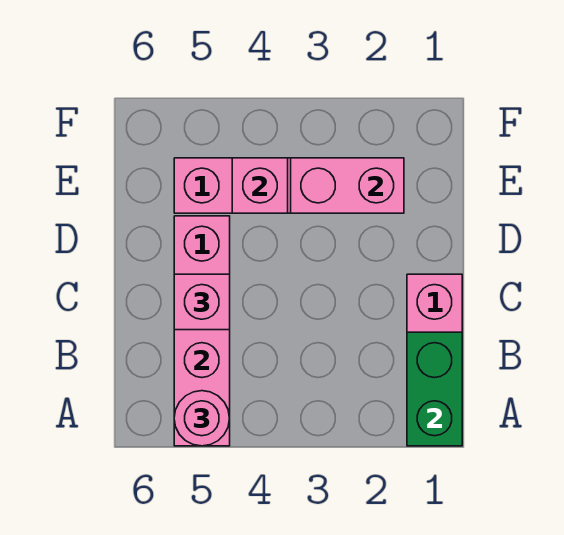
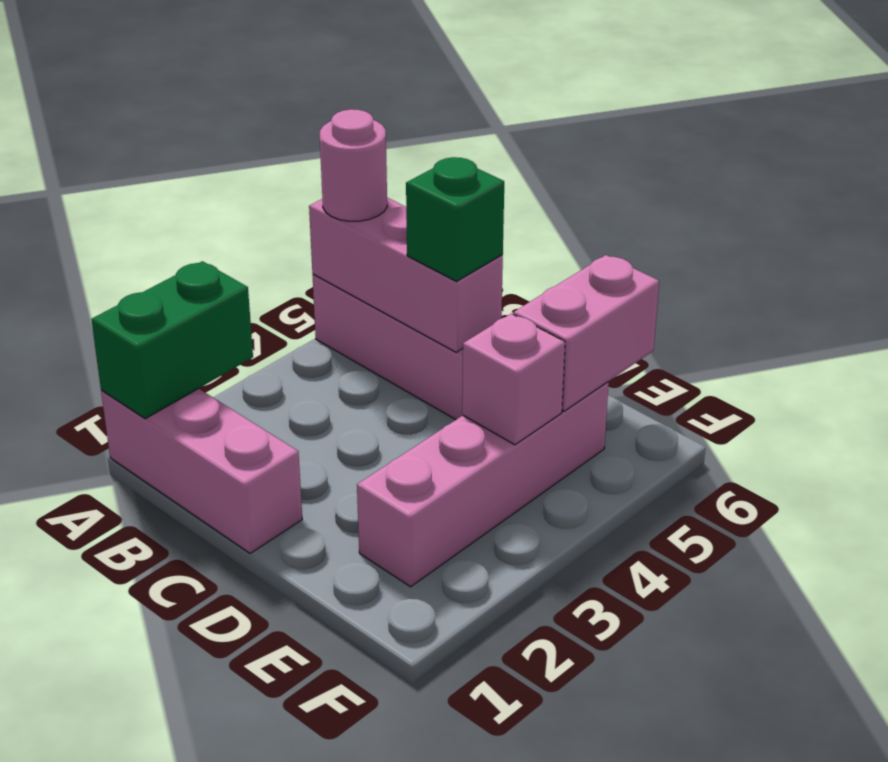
green 1x2 brick [407,332,462,446] -> green 1x2 brick turned to [91,261,253,419]
pink 1x1 brick [174,274,230,330] -> green 1x1 brick [406,157,504,281]
pink 1x2 brick [291,158,404,213] -> pink 1x2 brick moved to [513,255,659,411]

